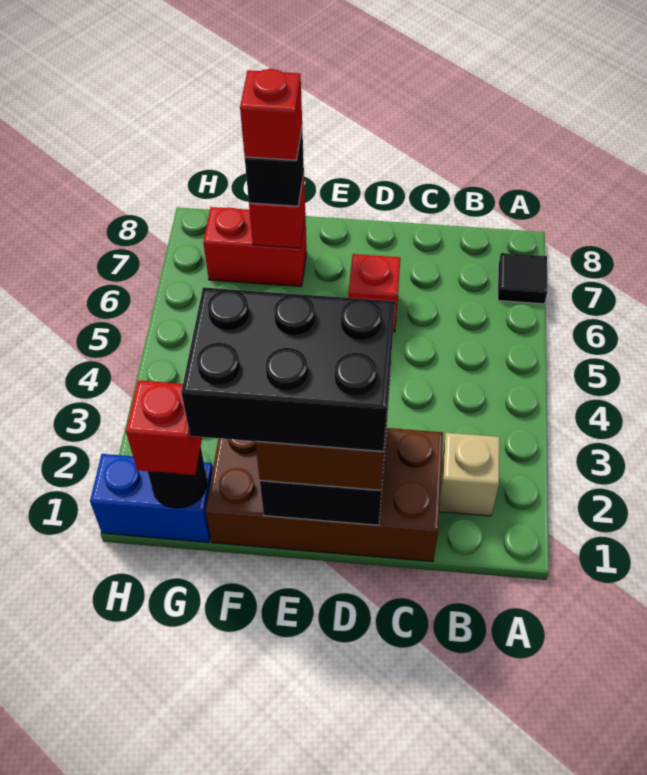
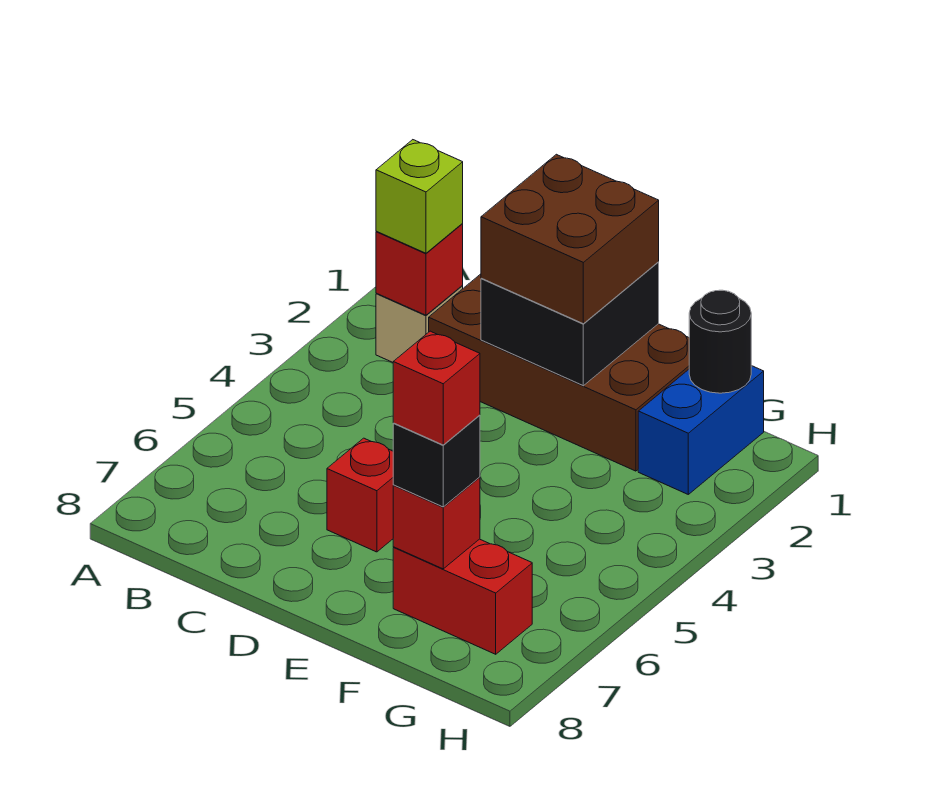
black 1x1 tile [498,253,547,304] -> none
none -> lime 1x1 brick [376,140,463,253]
black 2x3 brick [181,287,395,451] -> none
blue 1x2 brick [90,454,213,542] -> blue 1x2 brick turned to [638,366,764,494]
red 1x1 brick [126,380,202,475] -> red 1x1 brick moved to [376,224,463,315]

